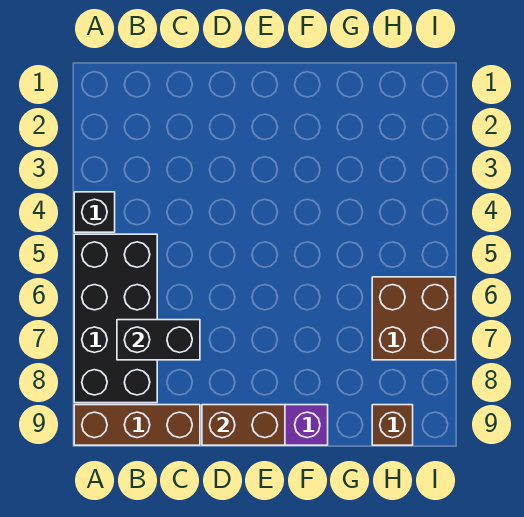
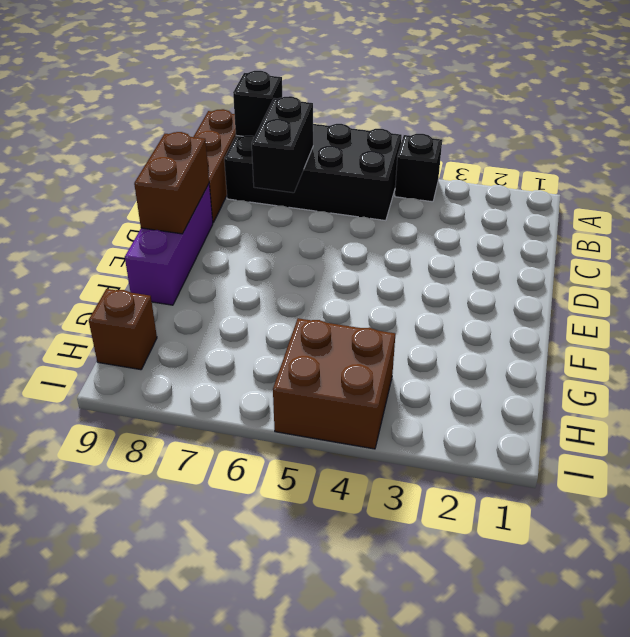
none -> black 1x1 brick [233,71,282,136]
brown 2x2 brick [372,277,455,360] -> brown 2x2 brick moved to [273,318,395,449]

